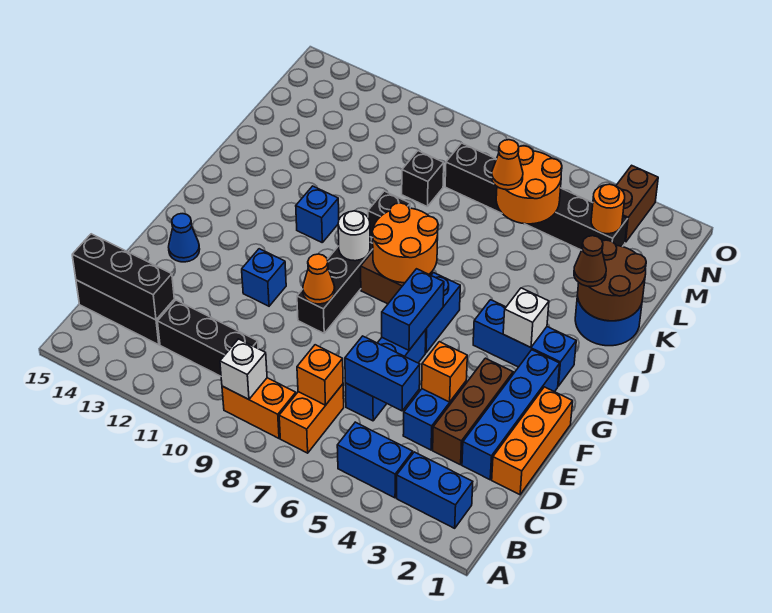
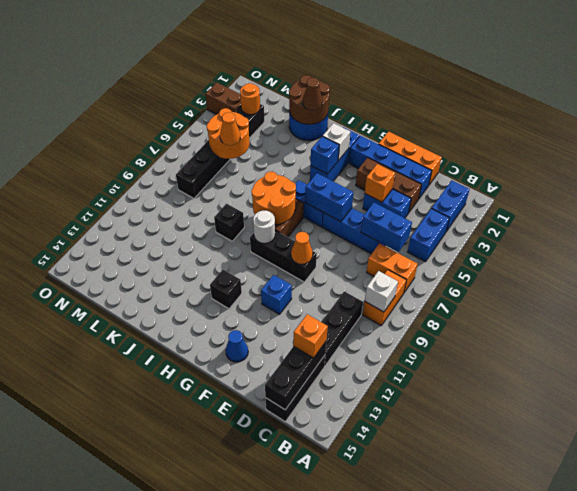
orange 1x1 brick [297,345,343,405] -> orange 1x1 brick moved to [293,314,328,358]
blue 1x2 brick [345,336,420,411] -> blue 1x2 brick turned to [361,203,412,252]
blue 1x1 brick [296,186,339,242] -> blue 1x1 brick moved to [311,136,339,174]
black 1x1 brick [402,151,444,207] -> black 1x1 brick moved to [210,270,242,309]

